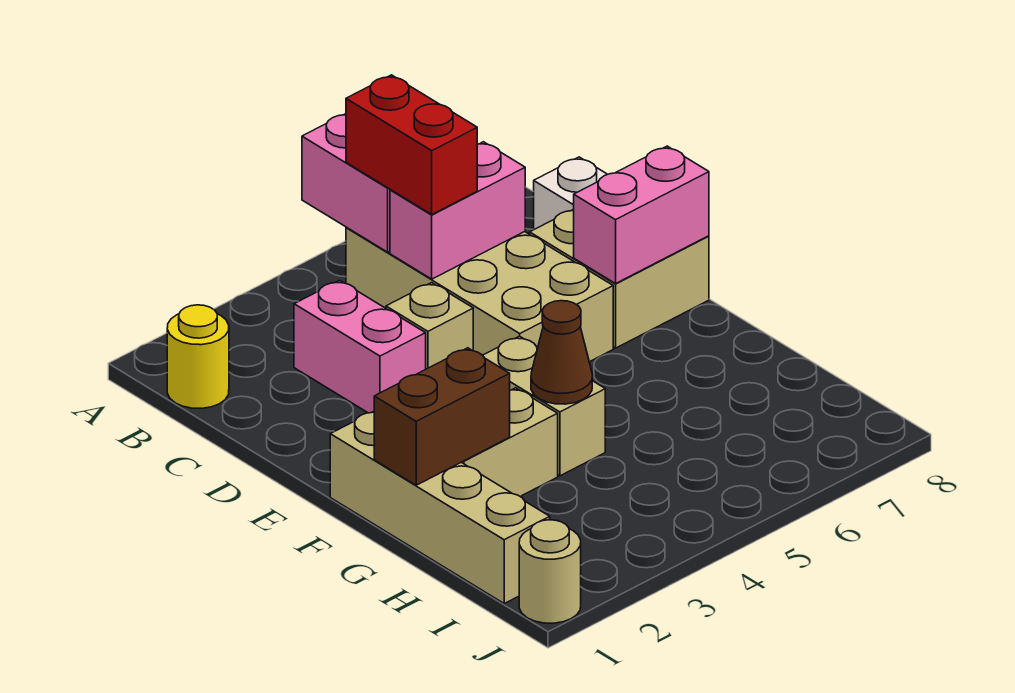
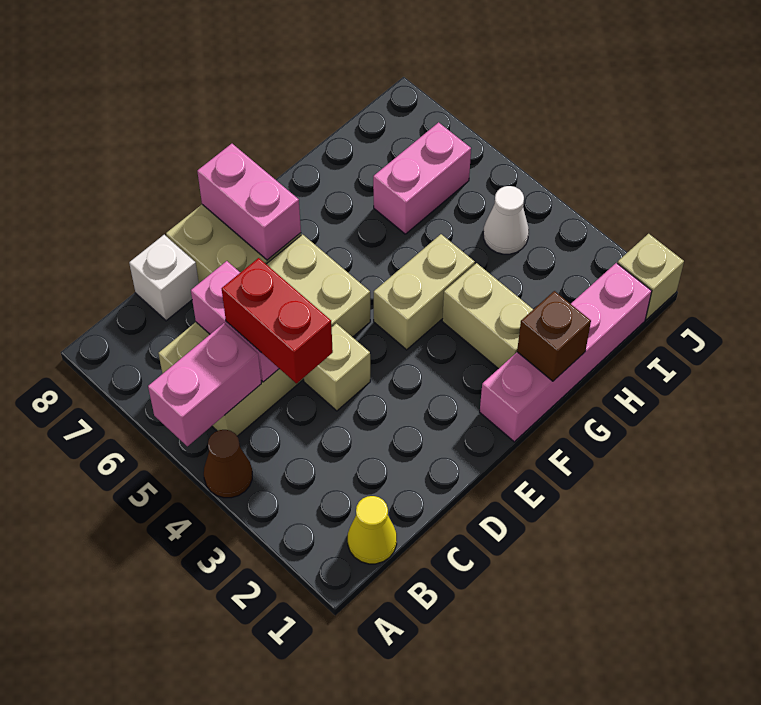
yellow 1x1 round brick [167,305,229,408] -> yellow 1x1 cone [348,496,397,564]
red 1x2 brick [346,75,477,214] -> red 1x2 brick turned to [222,258,333,383]
pink 1x2 brick [294,280,426,413] -> pink 1x2 brick moved to [373,122,471,234]
tan 1x4 brick [330,411,550,603] -> pink 1x4 brick [480,263,652,442]
brown 1x2 brick [374,348,510,485] -> brown 1x1 brick [517,291,591,381]
brown 1x1 cone [531,301,592,404] -> brown 1x1 cone moved to [204,430,252,498]
none -> white 1x1 cone [483,186,529,254]
tan 1x1 round brick [519,520,581,623] -> tan 1x1 brick [617,234,684,320]

